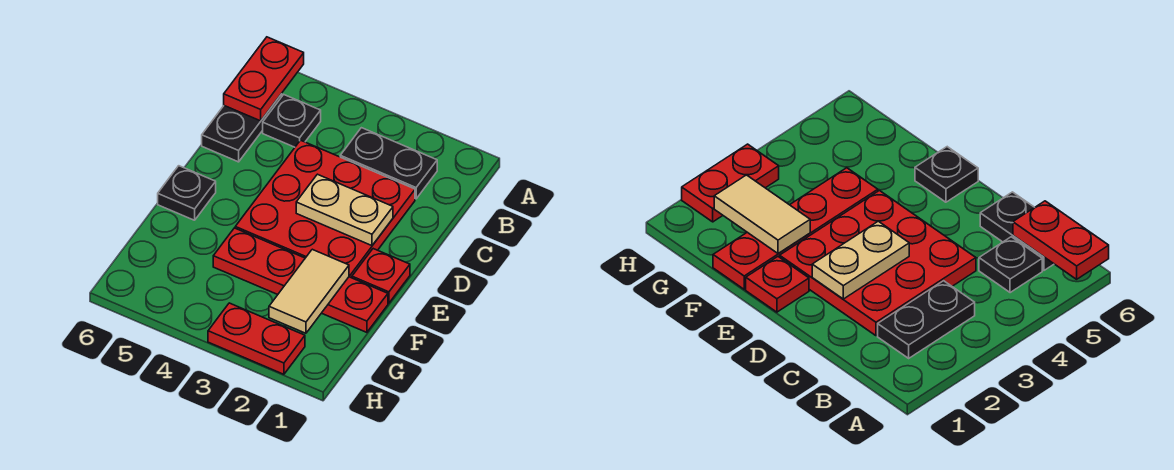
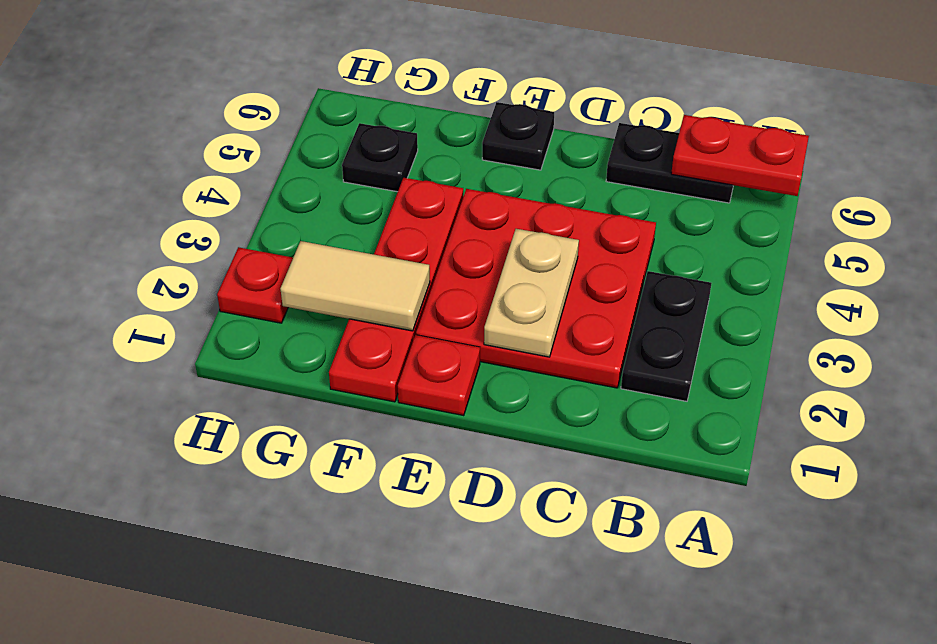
black 1x1 plate [263,95,321,147] -> black 1x1 plate moved to [342,123,418,192]
red 1x2 plate [208,303,305,374] -> red 1x1 plate [217,247,293,323]

